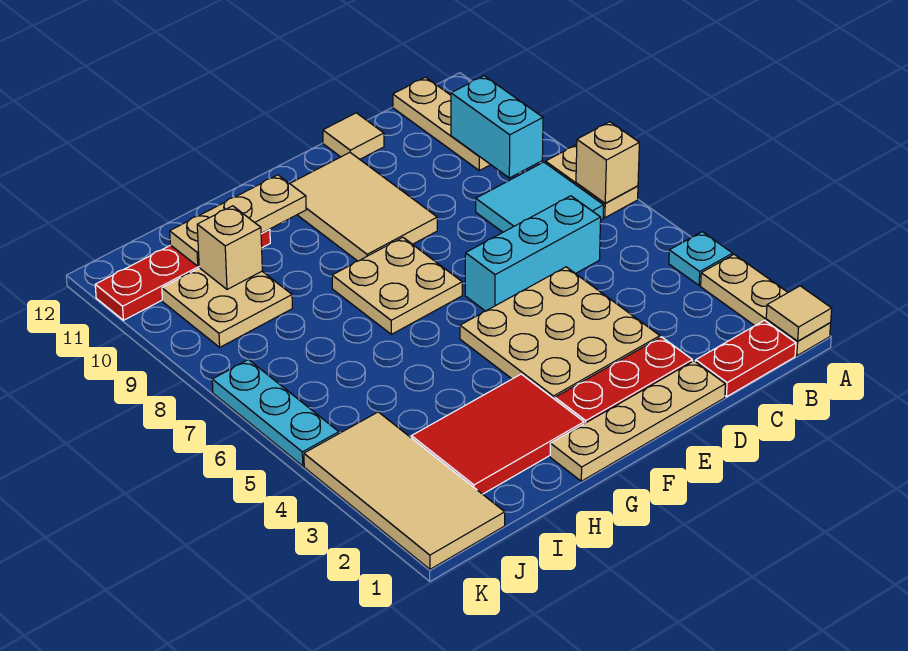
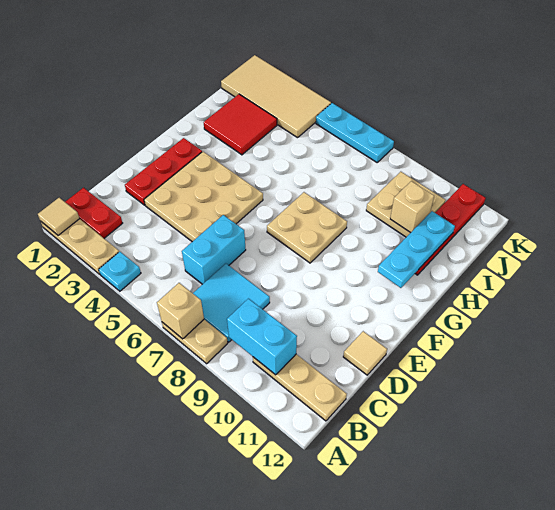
red 1x2 plate [696,320,796,397] -> red 1x2 plate turned to [66,188,122,238]
cyan 1x3 brick [465,196,601,311] -> cyan 1x2 brick [182,215,246,284]
tan 1x4 plate [550,361,725,481] -> none
tan 2x3 tile [290,153,437,261] -> none
red 2x3 tile [411,374,584,494] -> red 2x2 tile [204,94,277,155]
tan 1x3 plate [170,175,306,266] -> cyan 1x3 plate [378,211,455,288]

